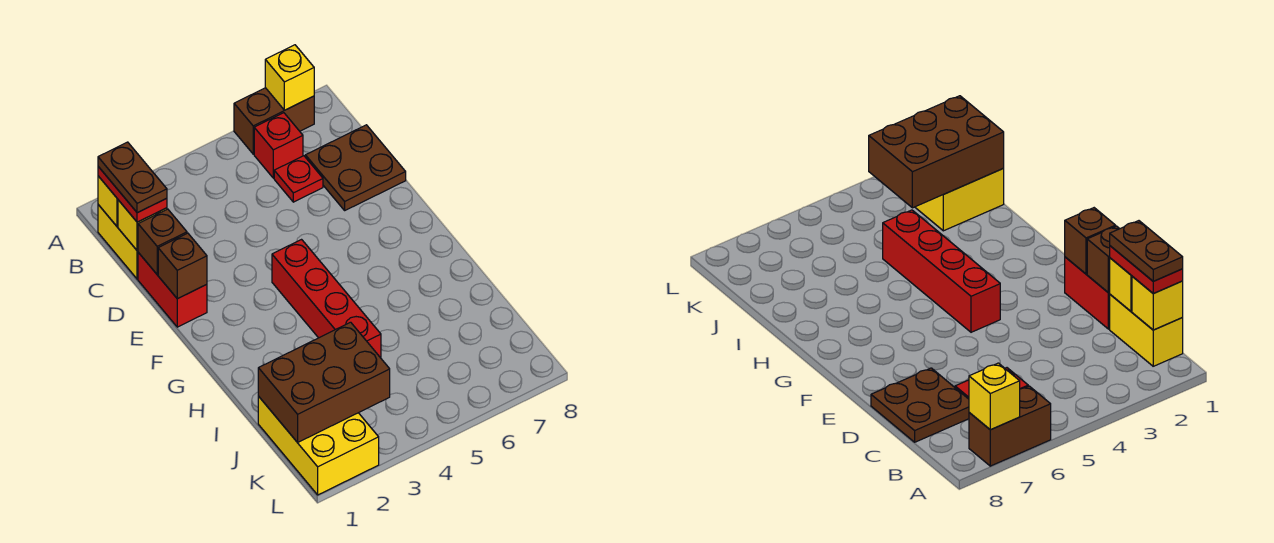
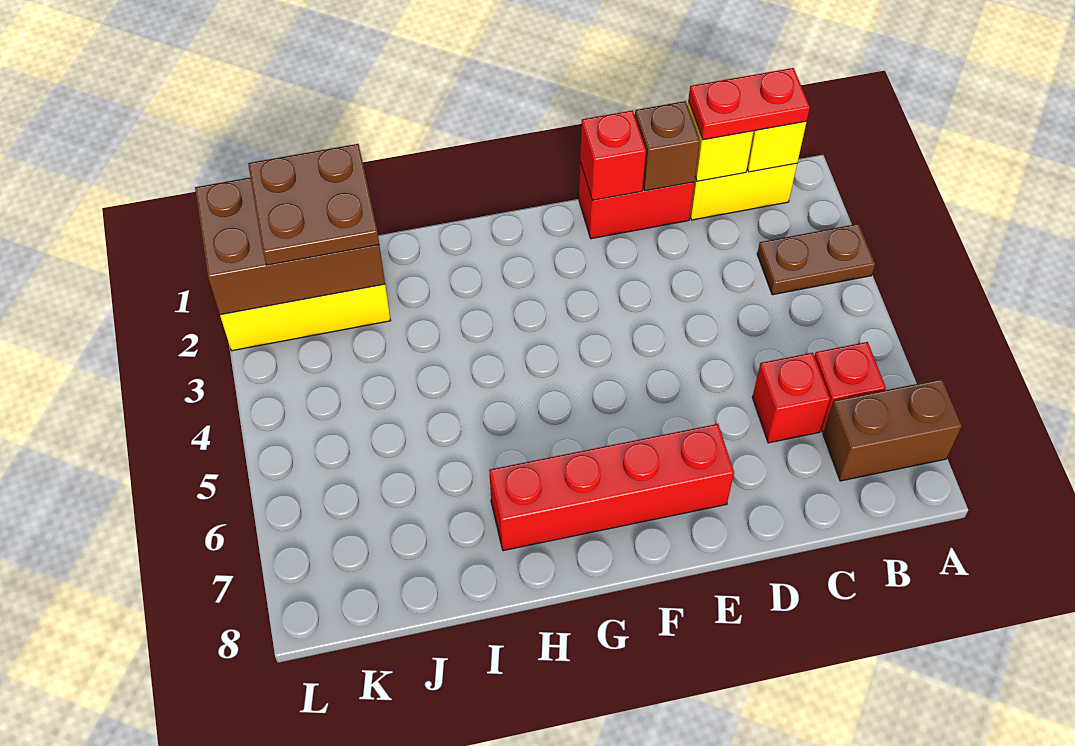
brown 1x2 brick [234,88,314,154] -> brown 1x2 brick turned to [823,379,962,481]
yellow 1x1 brick [265,45,314,110] -> none
brown 1x2 plate [98,142,167,213] -> brown 1x2 plate moved to [757,224,875,295]
red 1x1 plate [274,156,323,202] -> red 1x1 brick [752,353,830,443]
brown 2x2 plate [305,125,406,210] -> brown 2x2 plate moved to [248,144,379,265]
brown 1x1 brick [158,233,207,299] -> red 1x1 brick [580,110,646,200]
red 1x4 brick [272,240,381,358] -> red 1x4 brick moved to [489,424,734,551]
brown 2x3 brick [258,322,390,443] -> brown 2x3 brick turned to [195,178,385,315]

